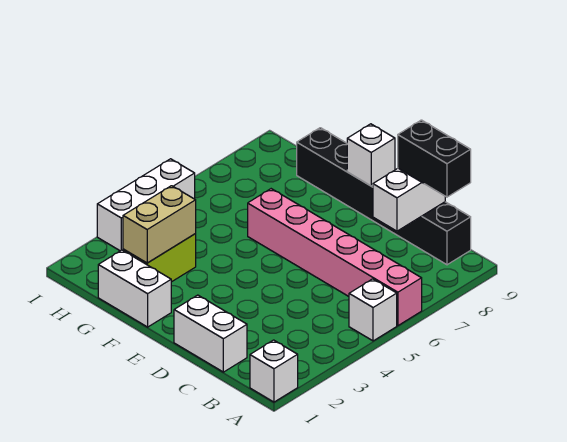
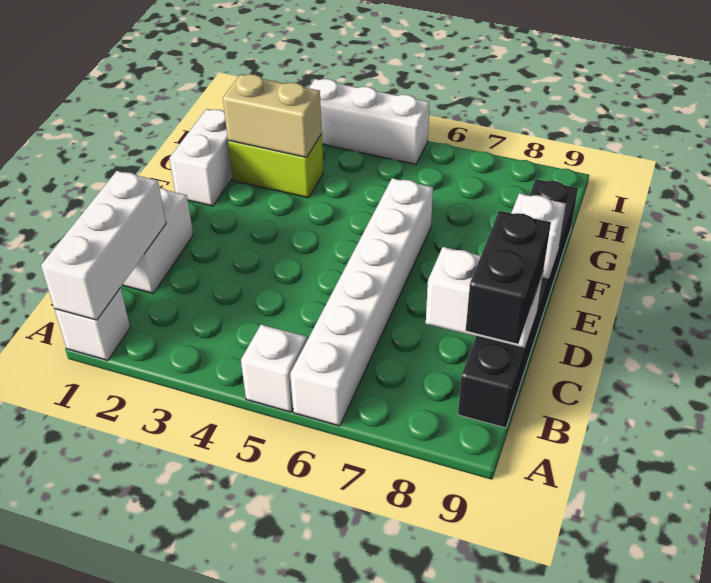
none -> white 1x3 brick [41,171,166,320]
pink 1x6 brick [248,189,422,326] -> white 1x6 brick [290,178,433,426]

